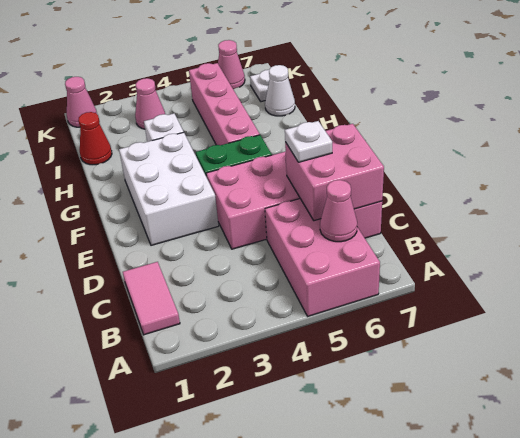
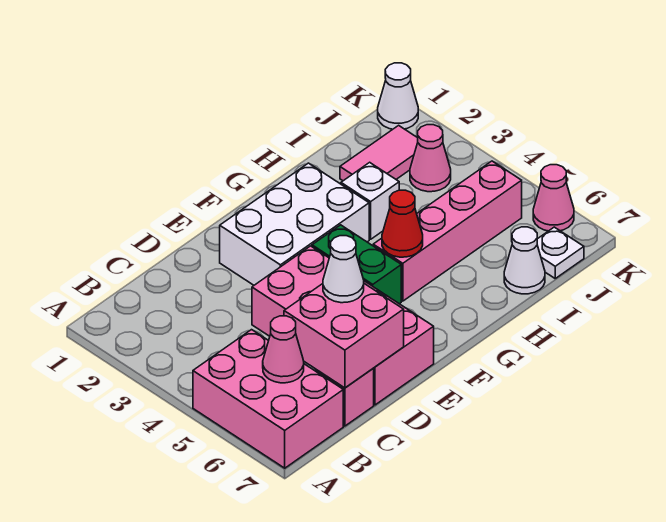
pink 2x3 brick [265,199,380,316] -> pink 2x3 brick turned to [193,330,343,468]
pink 1x2 tile [123,262,180,335] -> pink 1x2 tile moved to [340,125,418,181]
white 1x1 plate [285,121,332,162] -> white 1x1 cone [323,236,364,303]
red 1x1 cone [78,112,112,165] -> red 1x1 cone moved to [382,190,423,257]
pink 1x1 cone [65,77,97,127] -> white 1x1 cone [378,63,418,129]

